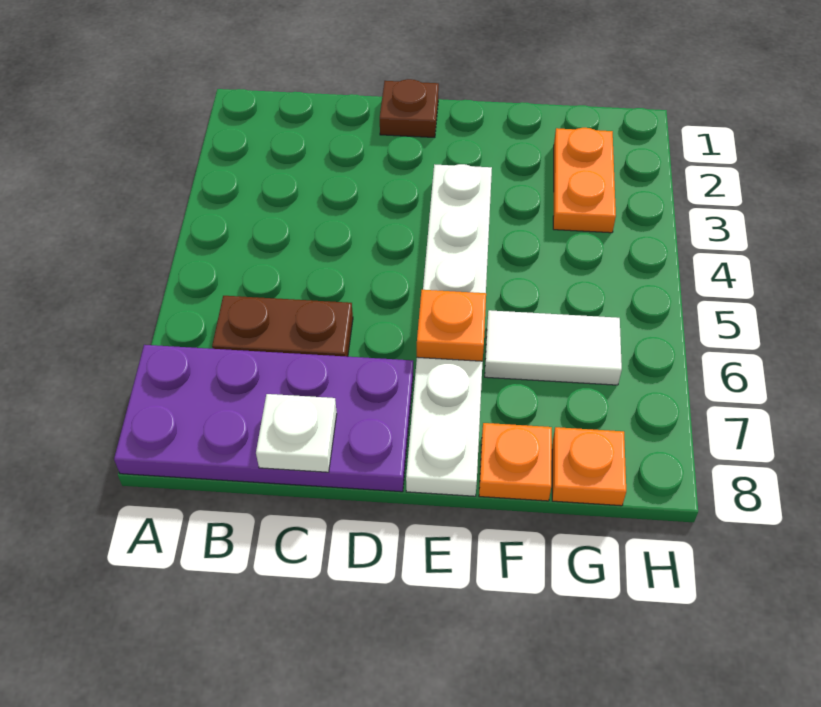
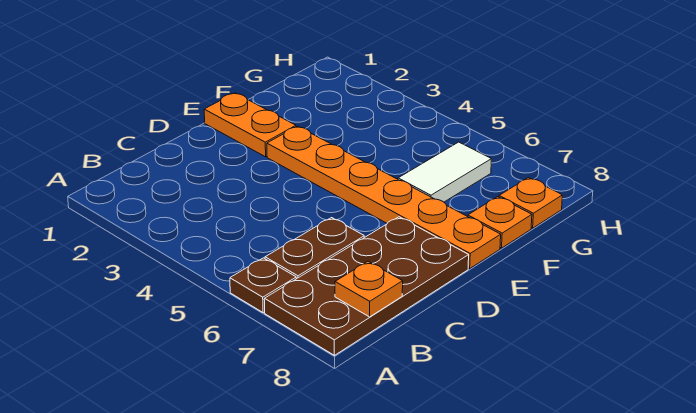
purple 2x4 plate [114,345,413,492] -> brown 2x4 plate [264,217,469,355]
white 1x1 plate [256,394,337,472] -> none
brown 1x1 plate [380,79,439,138] -> brown 1x1 plate moved to [230,258,296,313]
white 1x6 plate [406,164,492,496] -> orange 1x6 plate [267,126,501,269]
orange 1x1 plate [417,290,486,361] -> orange 1x1 plate moved to [335,261,403,317]
orange 1x2 plate [553,128,616,233] -> orange 1x2 plate moved to [204,93,296,157]

